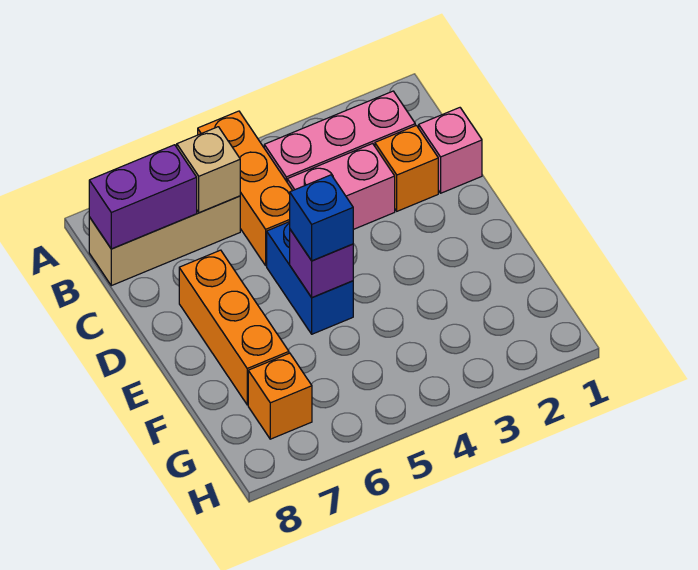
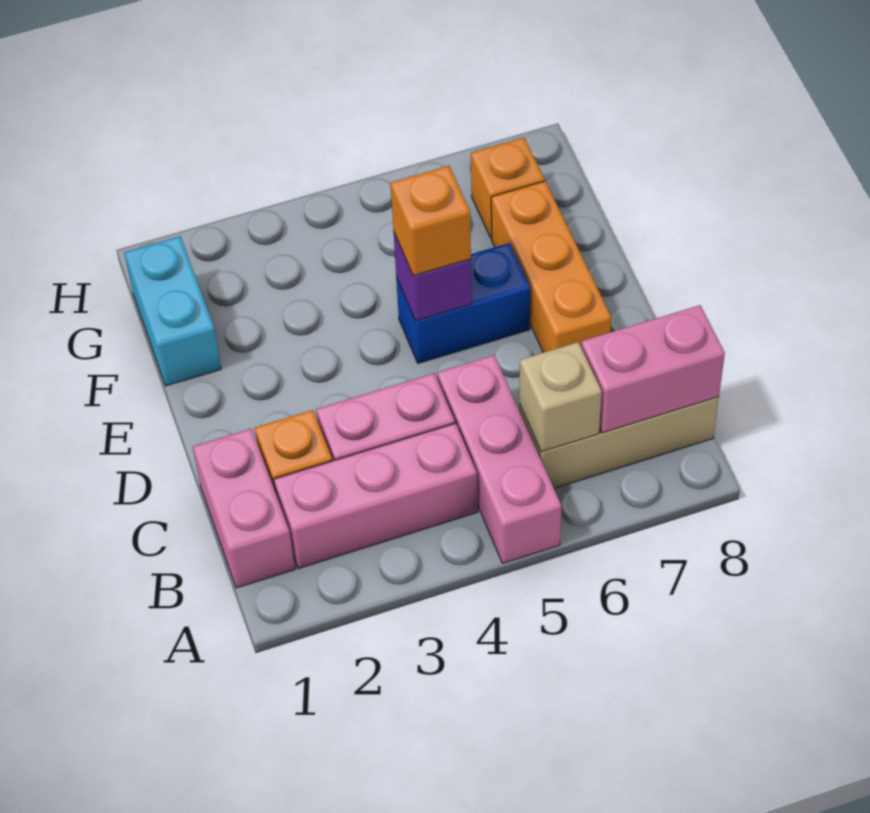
orange 1x3 brick [198,111,293,265] -> pink 1x3 brick [437,355,561,563]
purple 1x2 brick [89,145,197,249] -> pink 1x2 brick [581,305,725,433]
pink 1x1 brick [419,108,482,193] -> pink 1x2 brick [193,429,295,588]
blue 1x2 brick [267,222,353,334] -> blue 1x2 brick turned to [396,243,530,363]
blue 1x1 brick [290,175,353,261] -> orange 1x1 brick [391,166,471,276]
none -> cyan 1x2 brick [124,236,221,386]

